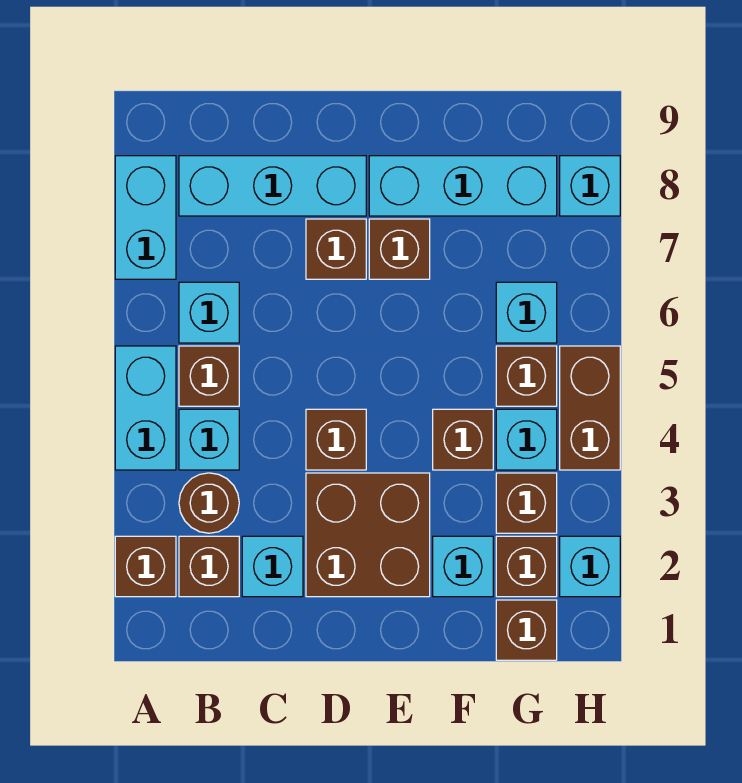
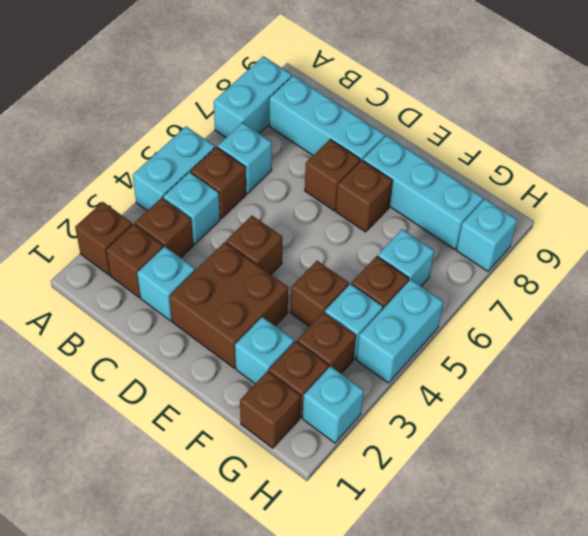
brown 1x1 round brick [179,473,239,533] -> brown 1x1 brick [135,198,193,258]
brown 1x2 brick [560,346,620,470] -> cyan 1x2 brick [356,279,443,383]

